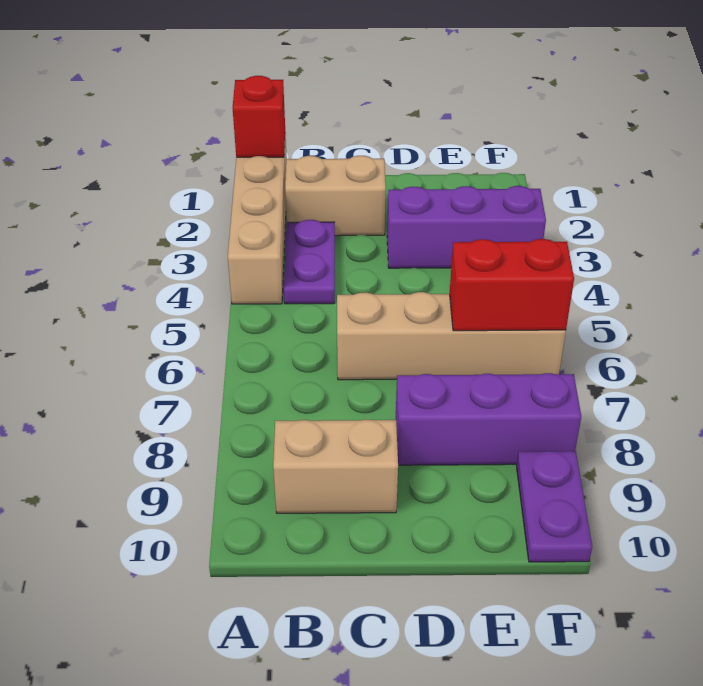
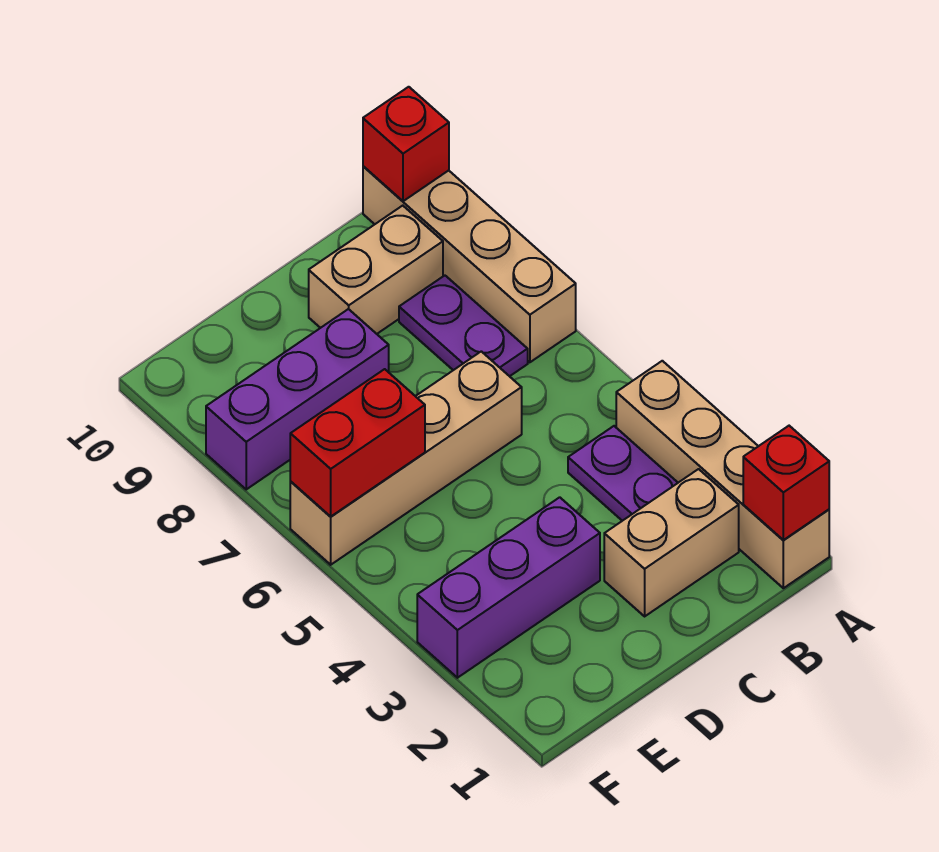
none -> tan 1x4 brick [363,166,576,362]
none -> red 1x1 brick [363,87,449,201]
purple 1x2 plate [517,451,592,562] -> purple 1x2 plate moved to [399,276,528,376]

